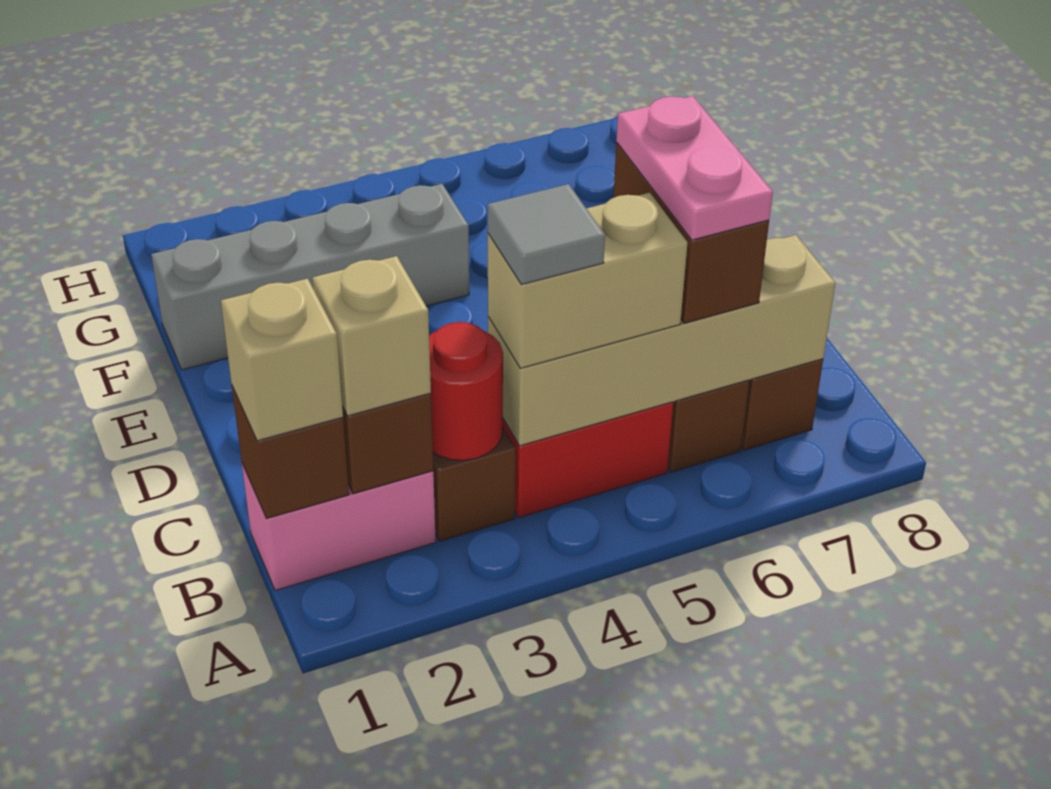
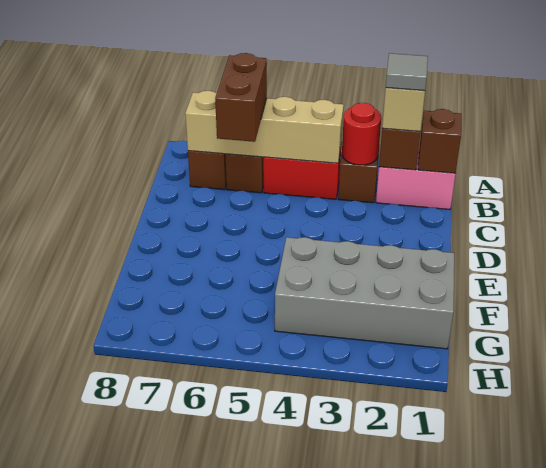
tan 1x1 brick [221,279,343,441] -> none
tan 1x2 brick [488,193,688,368] -> none
grey 1x1 tile [488,184,605,285] -> grey 1x1 tile moved to [386,53,428,91]
pink 1x2 plate [616,96,773,240] -> none
grey 1x4 brick [151,184,469,370] -> grey 2x4 brick [275,237,454,349]

